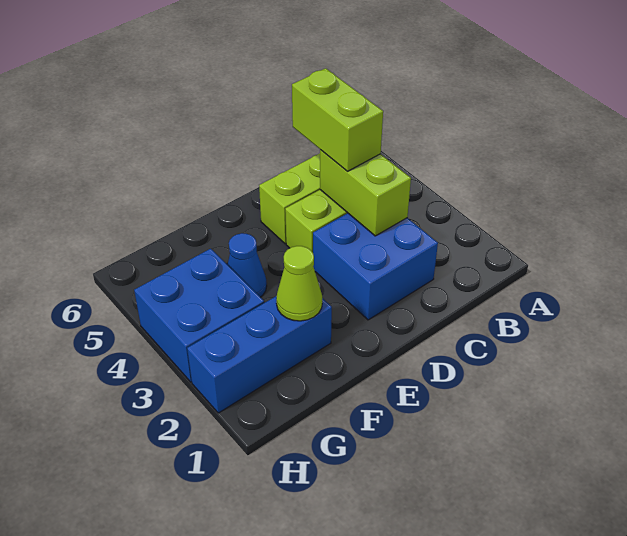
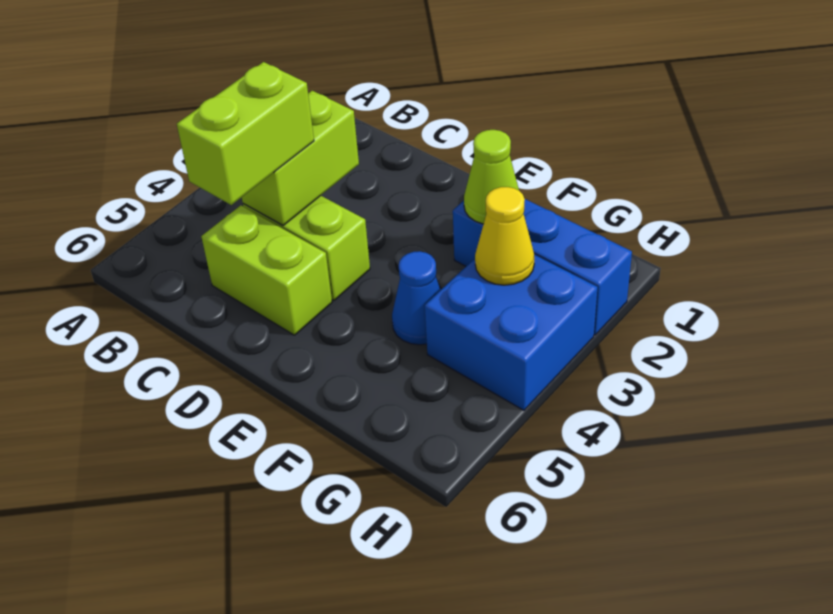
blue 2x2 brick [313,213,438,320] -> none
none -> yellow 1x1 cone [475,187,534,285]

